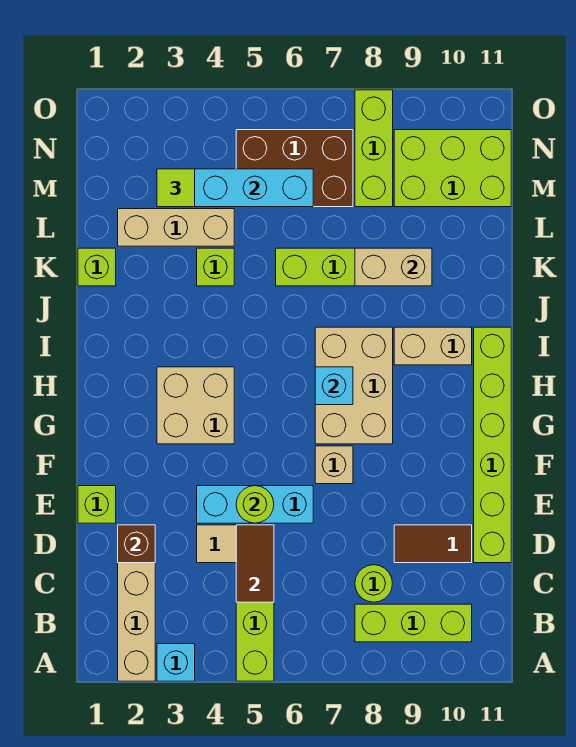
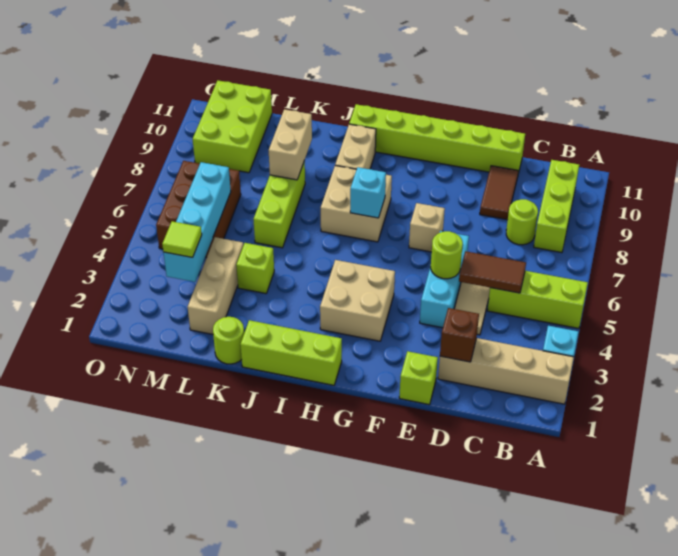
tan 2x3 brick [315,327,393,444] -> tan 2x2 brick [321,166,392,242]
lime 1x1 brick [78,248,116,286] -> lime 1x1 round brick [213,317,244,364]
lime 1x3 brick [355,90,393,207] -> lime 1x3 brick moved to [240,320,342,385]

